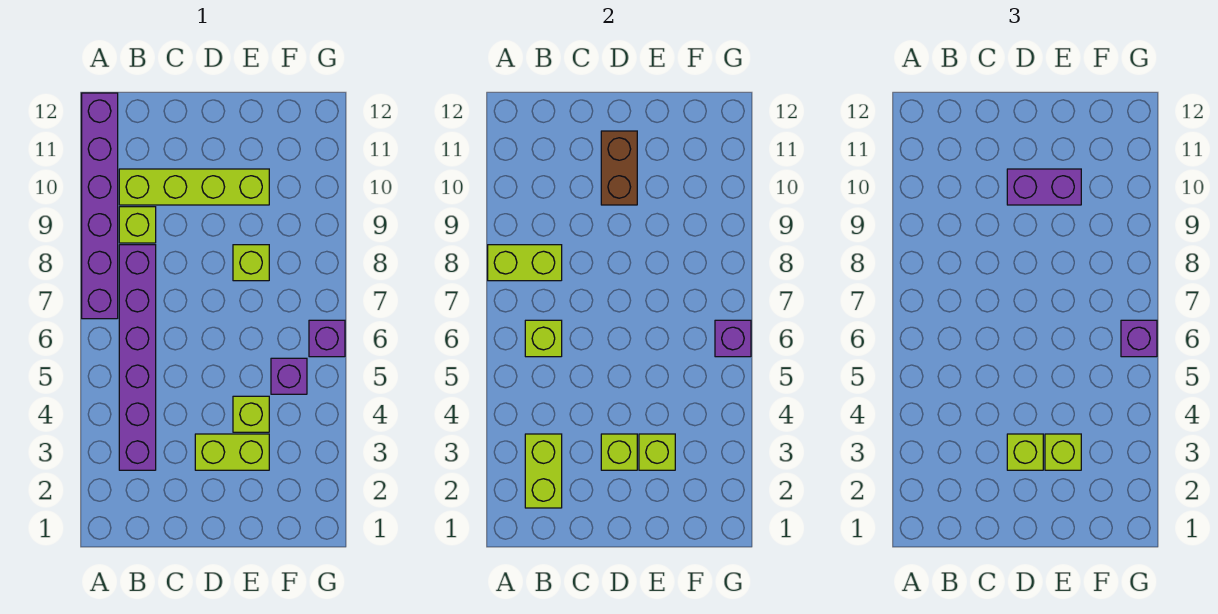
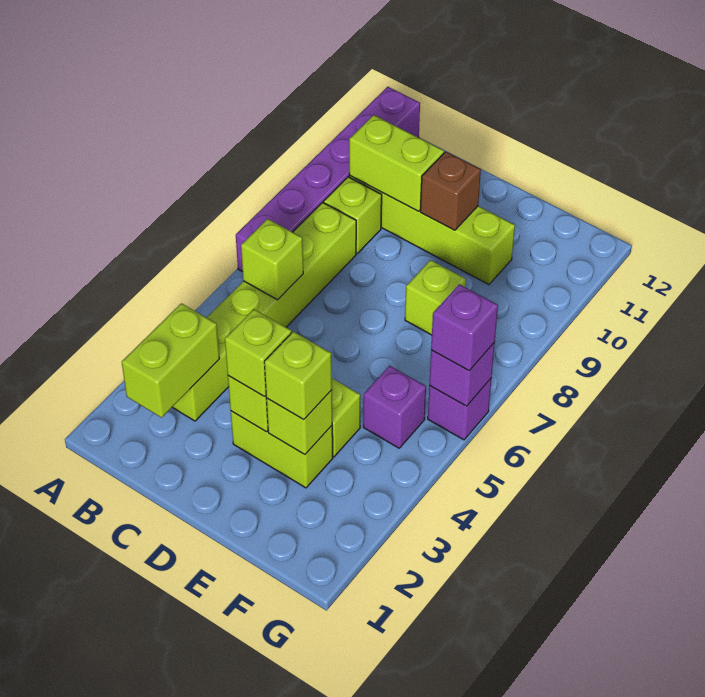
lime 1x2 brick [488,245,562,281] -> lime 1x2 brick moved to [349,115,444,211]
purple 1x6 brick [119,245,156,470] -> lime 1x6 brick [172,202,356,421]
brown 1x2 brick [601,131,637,205] -> brown 1x1 brick [420,152,481,230]
purple 1x2 brick [1007,169,1081,205] -> none

